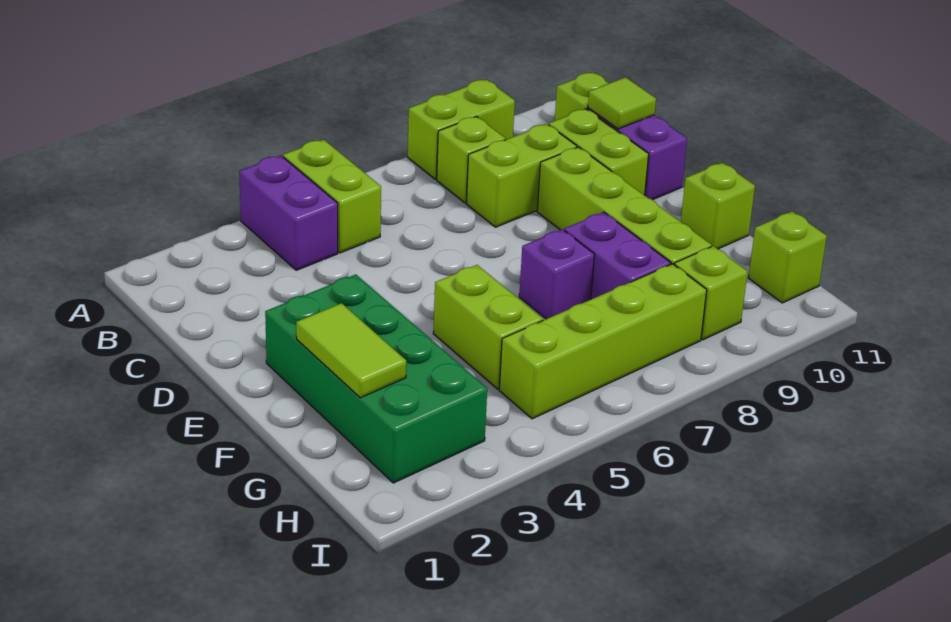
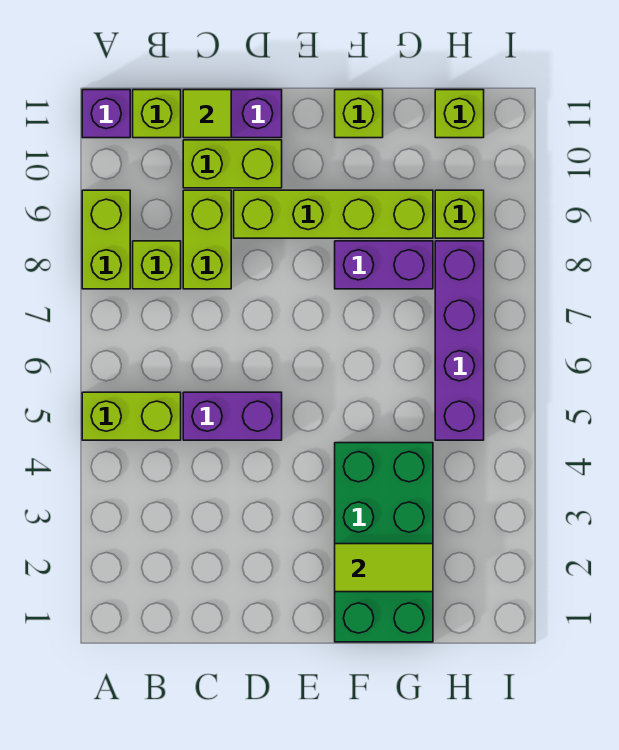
purple 1x2 brick [239,156,338,270] -> purple 1x2 brick moved to [183,392,282,440]
green 2x4 brick [265,275,487,483] -> green 2x4 brick turned to [335,443,433,642]
lime 1x2 brick [433,265,543,389] -> none
purple 1x1 brick [519,229,595,319] -> purple 1x1 brick moved to [82,90,130,138]
lime 1x4 brick [499,264,707,419] -> purple 1x4 brick [435,241,484,440]

